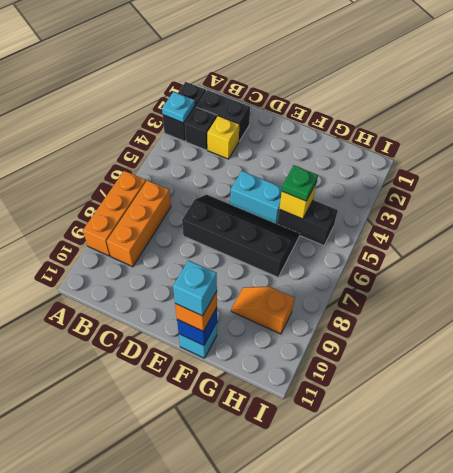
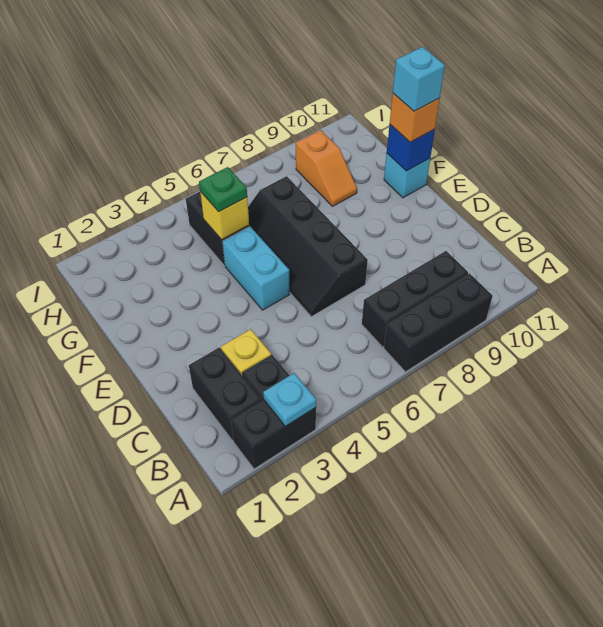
orange 1x3 brick [83,171,146,256] -> black 1x3 brick [384,274,493,372]
orange 1x3 brick [107,180,171,267] -> black 1x3 brick [362,251,468,347]

